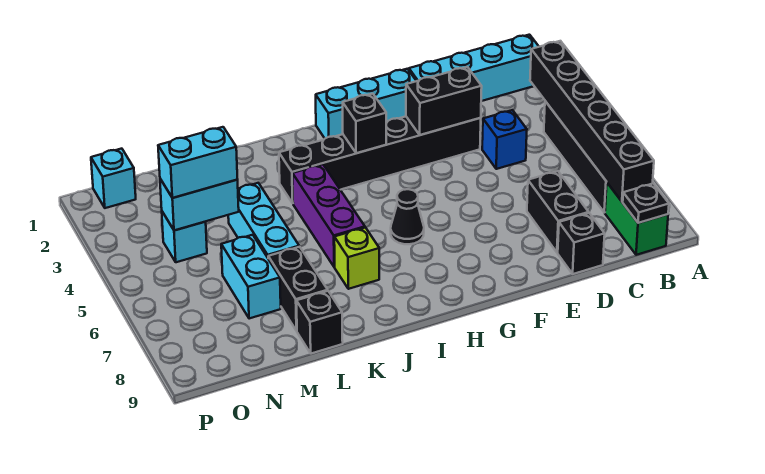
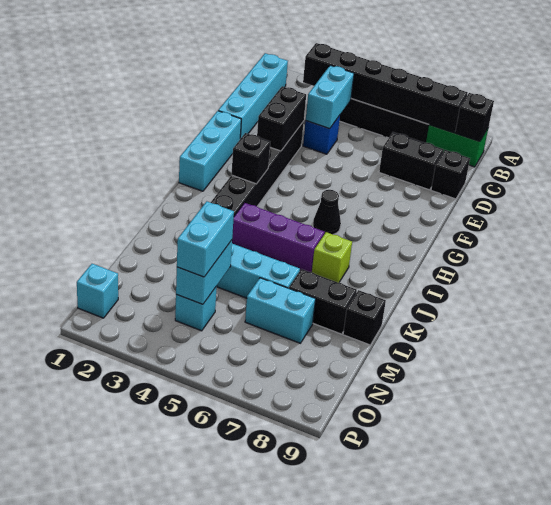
black 1x1 plate [623,184,669,223] -> black 1x1 brick [455,93,494,141]
none -> cyan 1x2 brick [306,65,354,129]

